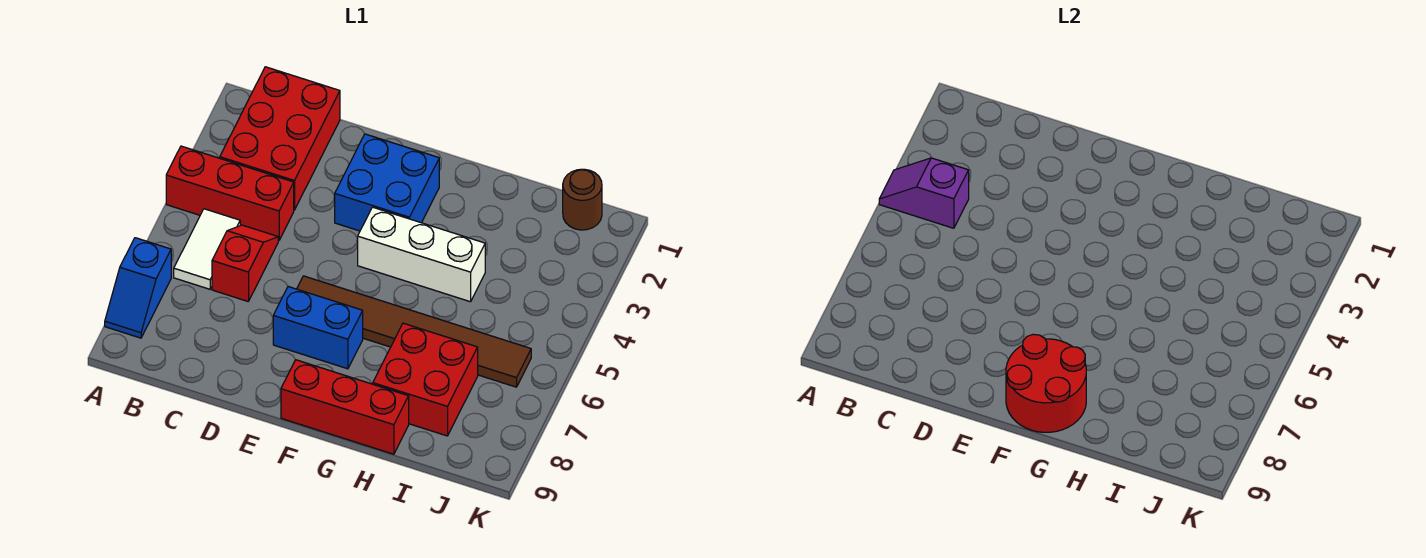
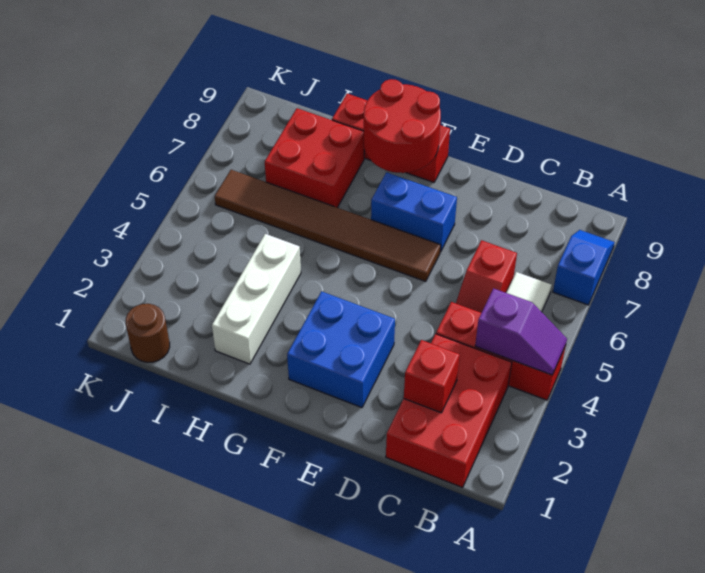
none -> red 1x1 brick [404,340,460,413]
white 1x3 brick [358,207,485,302] -> white 1x3 brick turned to [212,234,301,364]

